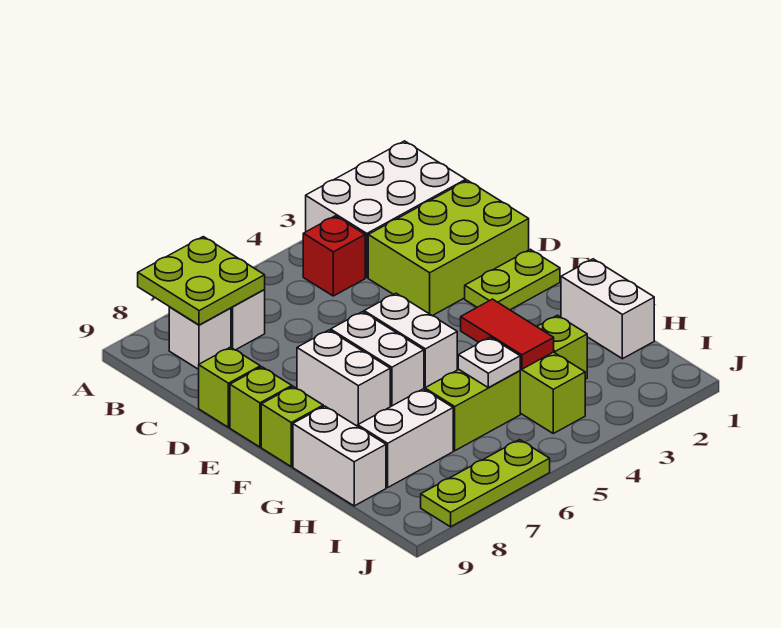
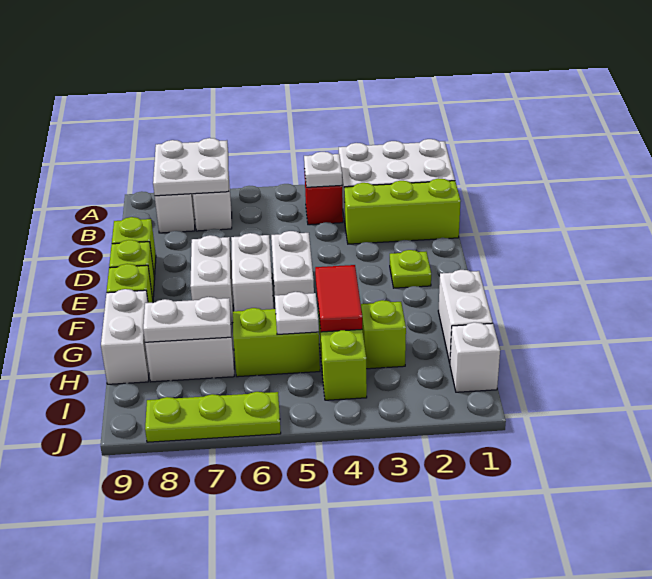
lime 2x2 plate [138,237,265,325] -> white 2x2 plate [153,138,229,196]
none -> white 1x1 plate [304,152,342,187]
lime 2x3 brick [368,180,529,316] -> lime 1x3 brick [344,178,461,244]
lime 1x2 plate [465,249,560,310] -> lime 1x1 plate [390,250,431,288]
none -> white 1x2 plate [143,297,231,342]
none -> white 1x1 brick [450,322,500,392]

